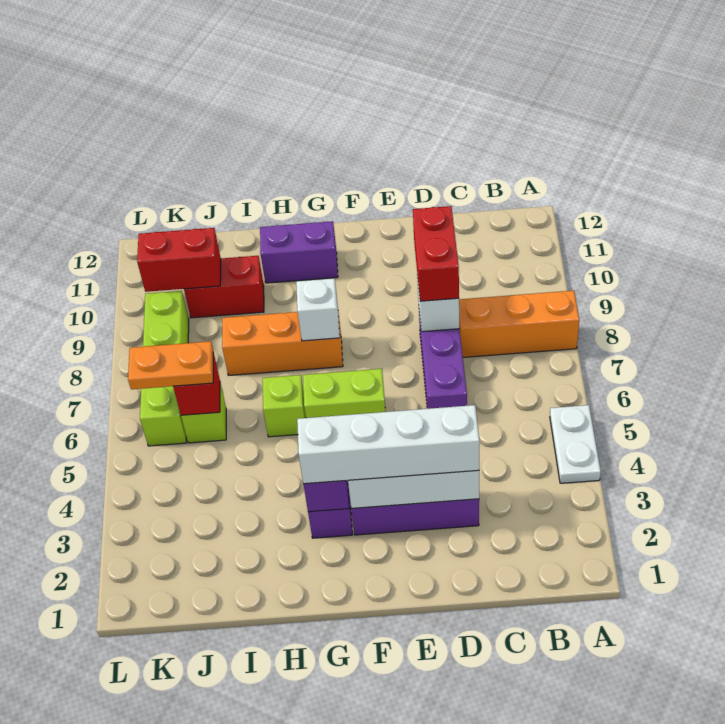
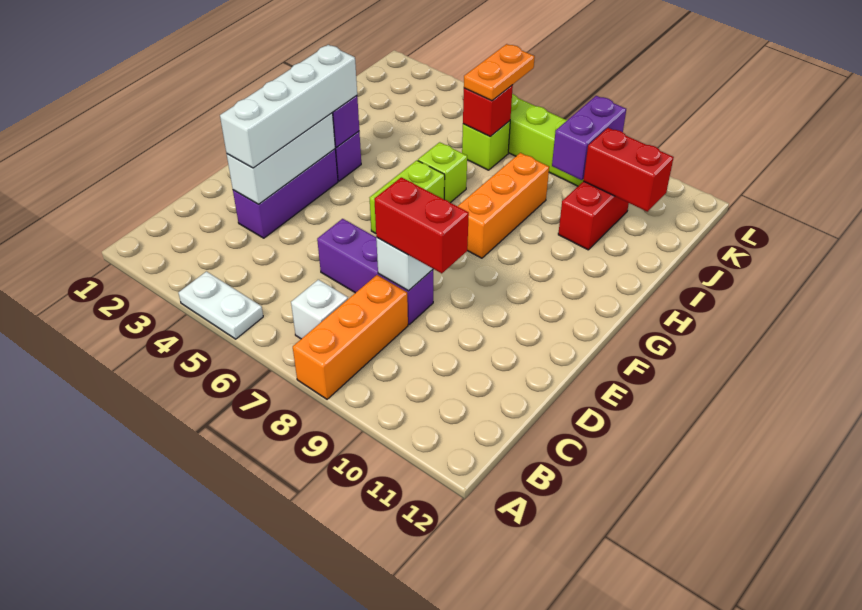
white 1x1 brick [296,278,340,341] -> white 1x1 brick moved to [291,280,348,339]
purple 1x2 brick [260,221,338,283] -> purple 1x2 brick moved to [552,96,626,180]
red 1x2 brick [137,228,221,292] -> red 1x2 brick turned to [583,128,674,212]

